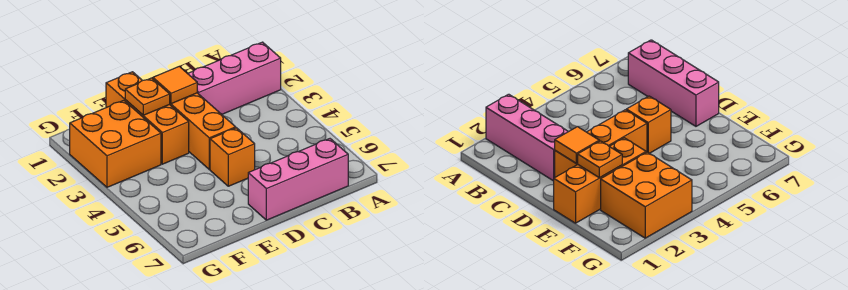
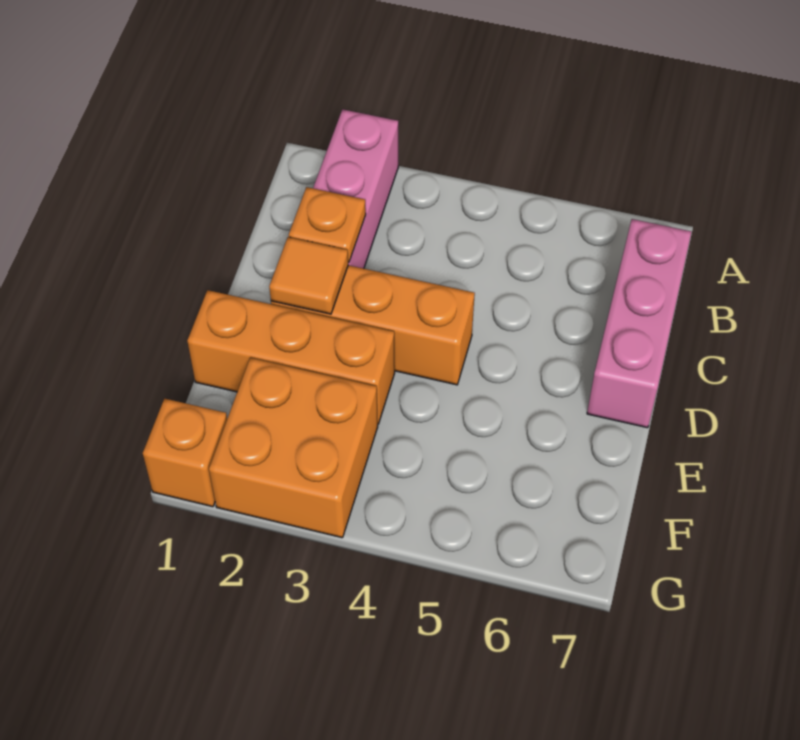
orange 1x1 brick [210,128,255,186] -> orange 1x1 brick moved to [143,399,227,507]
orange 1x1 plate [125,78,170,115] -> orange 1x1 plate moved to [289,187,366,262]

